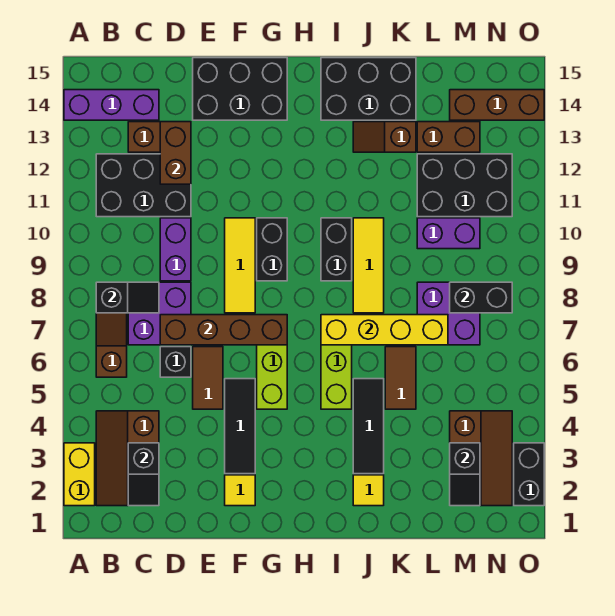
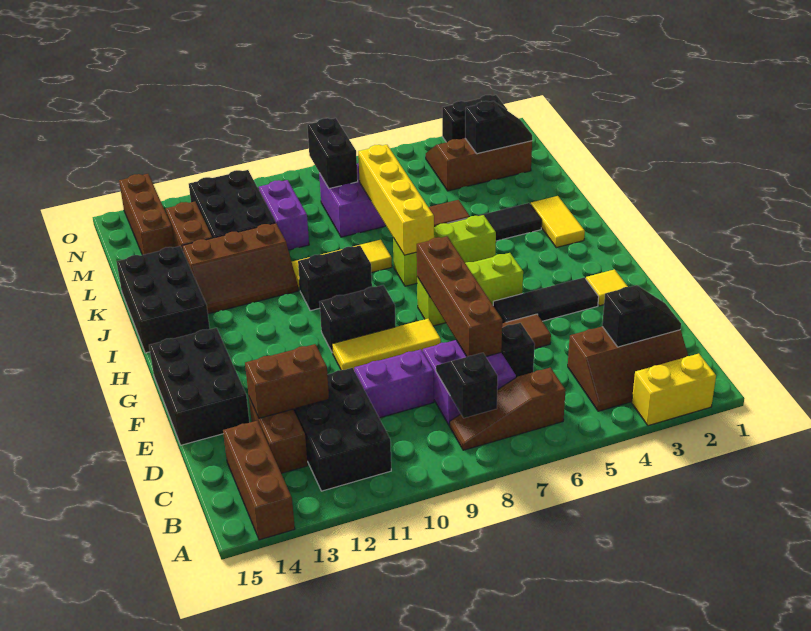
purple 1x3 brick [64,90,159,120] -> brown 1x3 brick [223,421,295,540]
yellow 1x1 tile [353,475,384,506] -> yellow 1x2 tile [531,196,585,248]
brown 1x2 slope [353,122,416,152] -> brown 2x3 slope [182,223,298,314]

